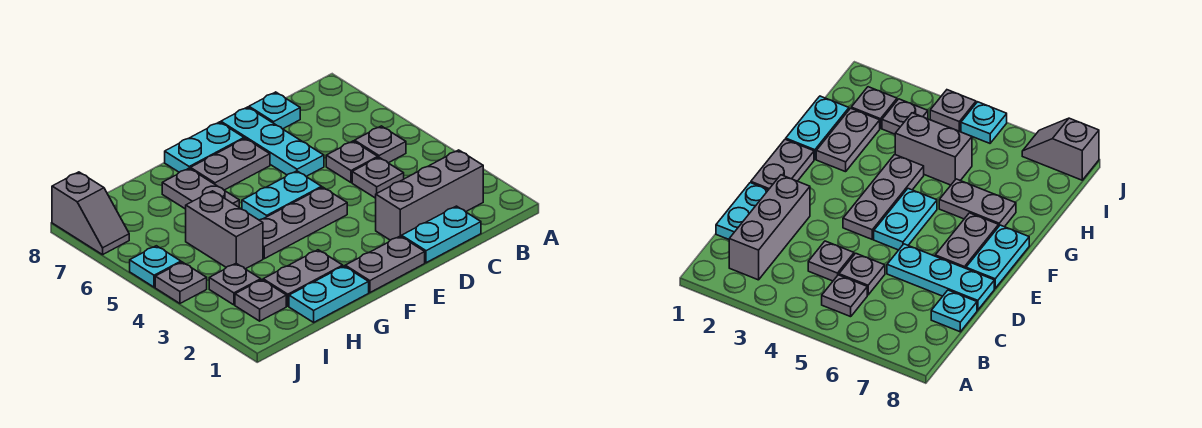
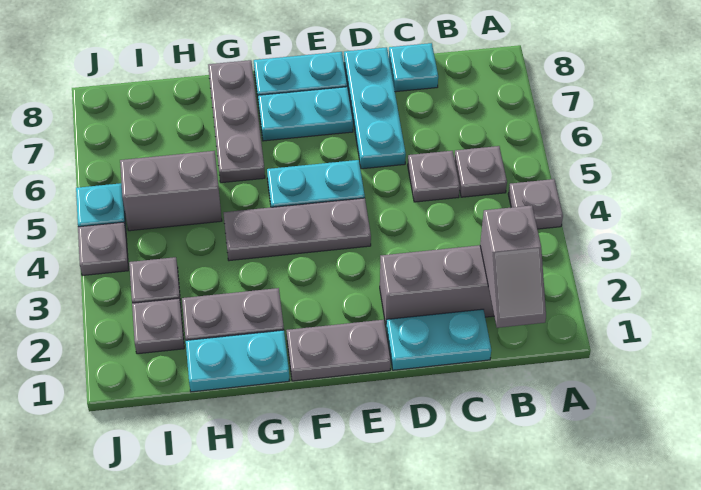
grey 1x1 plate [352,157,404,198] -> grey 1x1 plate moved to [508,179,563,229]
grey 1x2 plate [190,138,270,190] -> cyan 1x2 plate [258,87,353,141]
grey 1x2 plate [162,168,239,209] -> grey 1x3 plate [208,60,265,183]
grey 1x2 brick [186,191,263,269] -> grey 1x2 brick turned to [120,151,222,231]
grey 1x2 slope [52,172,129,255] -> grey 1x2 slope moved to [480,205,546,328]

